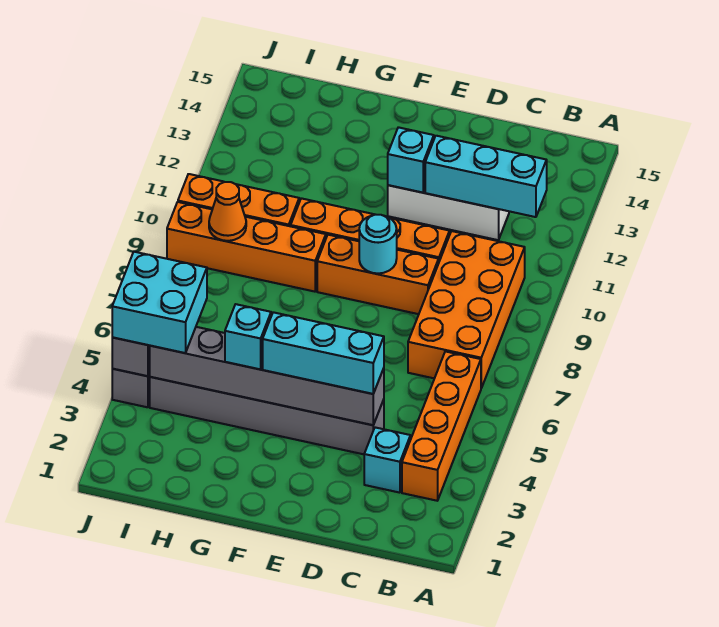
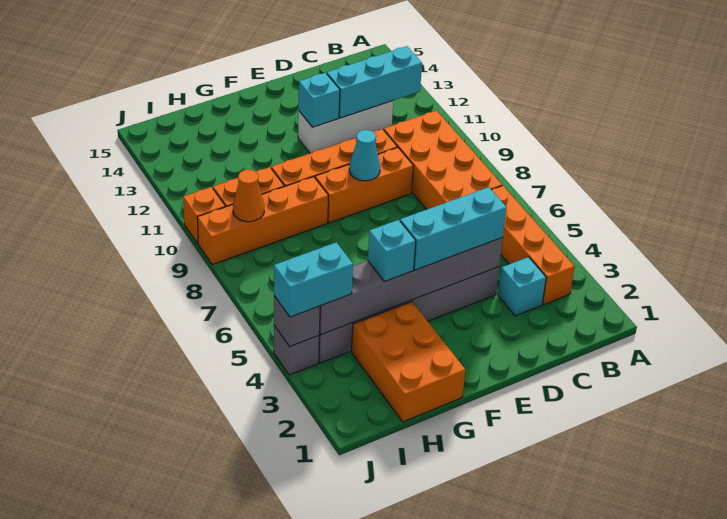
cyan 1x1 round brick [359,215,397,273] -> cyan 1x1 cone [349,130,380,181]
none -> orange 2x3 brick [351,302,465,422]
cyan 2x2 brick [112,252,207,353] -> cyan 1x2 brick [274,242,353,317]

